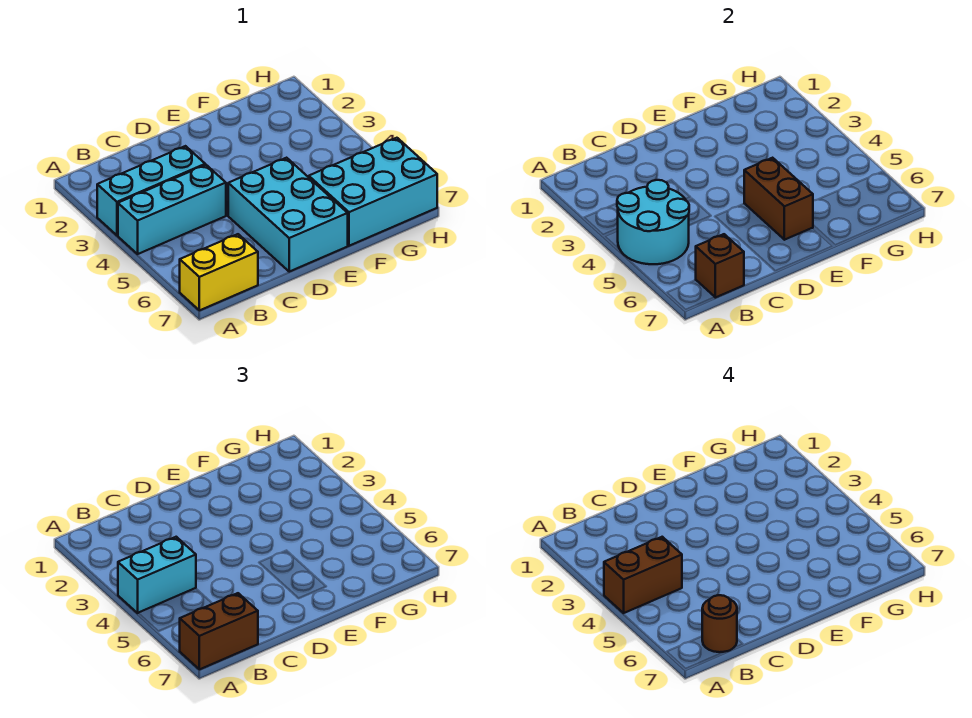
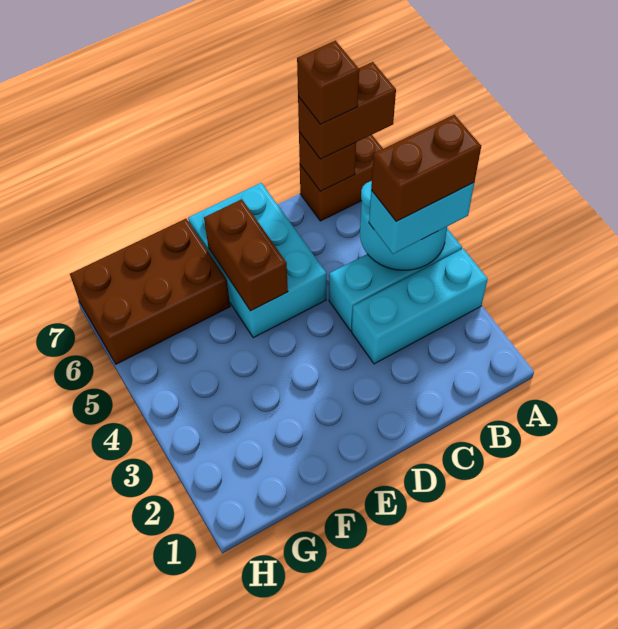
yellow 1x2 brick [180,234,258,310] -> brown 1x2 brick [300,135,383,221]
brown 1x1 round brick [702,595,737,652] -> brown 1x1 brick [297,41,359,124]
cyan 2x3 brick [309,138,437,246] -> brown 2x3 brick [70,219,230,364]

